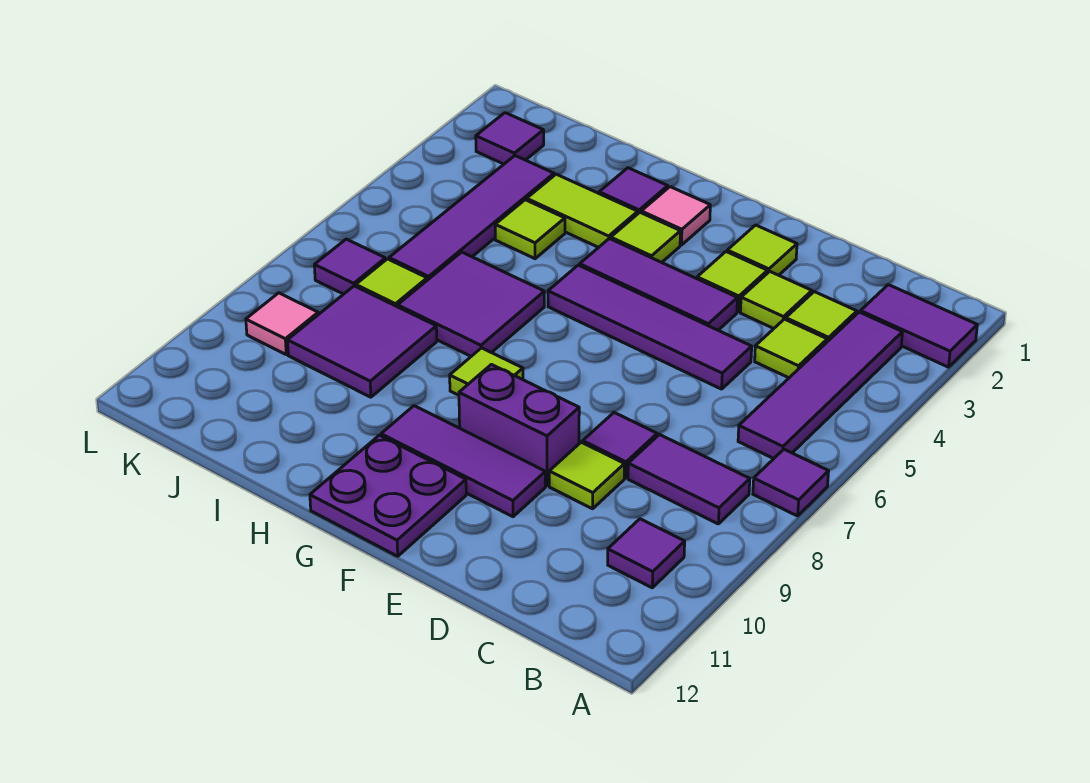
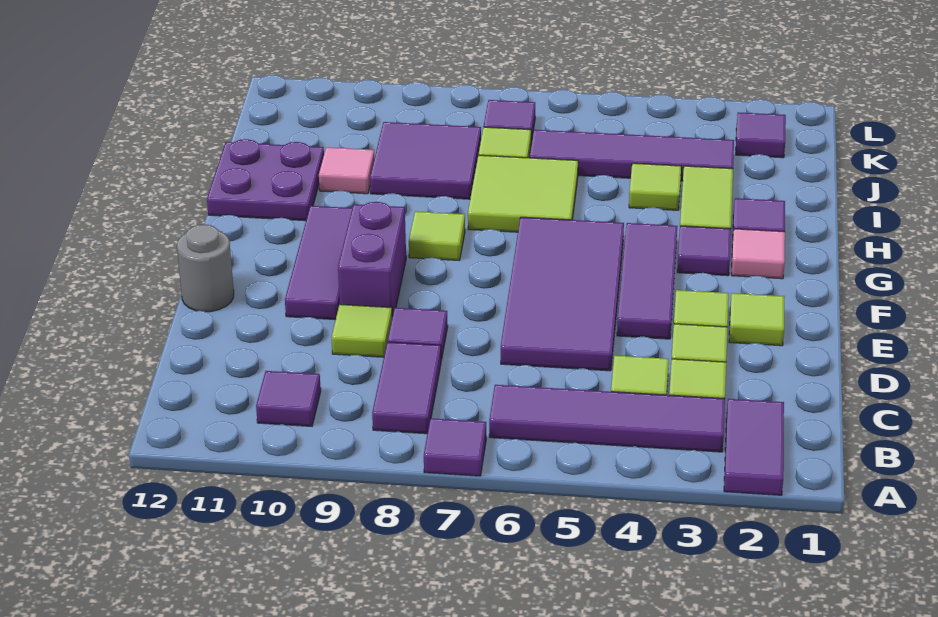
purple 1x4 tile [548,265,752,389] -> purple 2x4 tile [501,217,624,371]
none -> grey 1x1 round brick [177,224,234,312]
purple 2x2 plate [310,435,466,556] -> purple 2x2 plate moved to [207,139,324,221]
lime 1x1 tile [611,212,681,262] -> purple 1x1 tile [677,226,731,276]
purple 2x2 tile [398,252,544,356] -> lime 2x2 tile [468,155,578,232]
pink 1x1 tile [246,293,318,355] -> pink 1x1 tile moved to [319,147,375,194]

